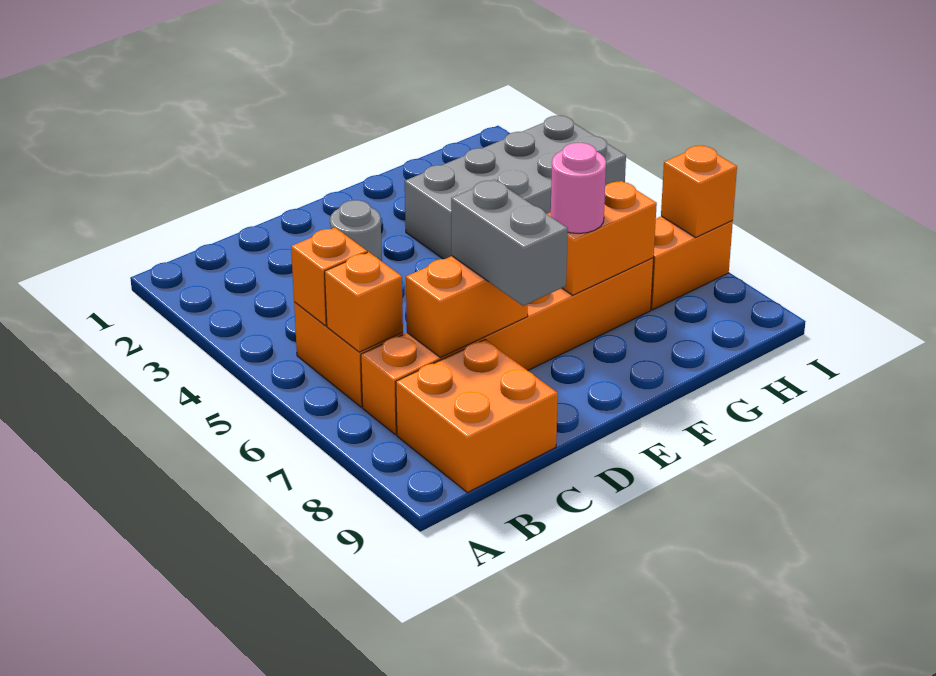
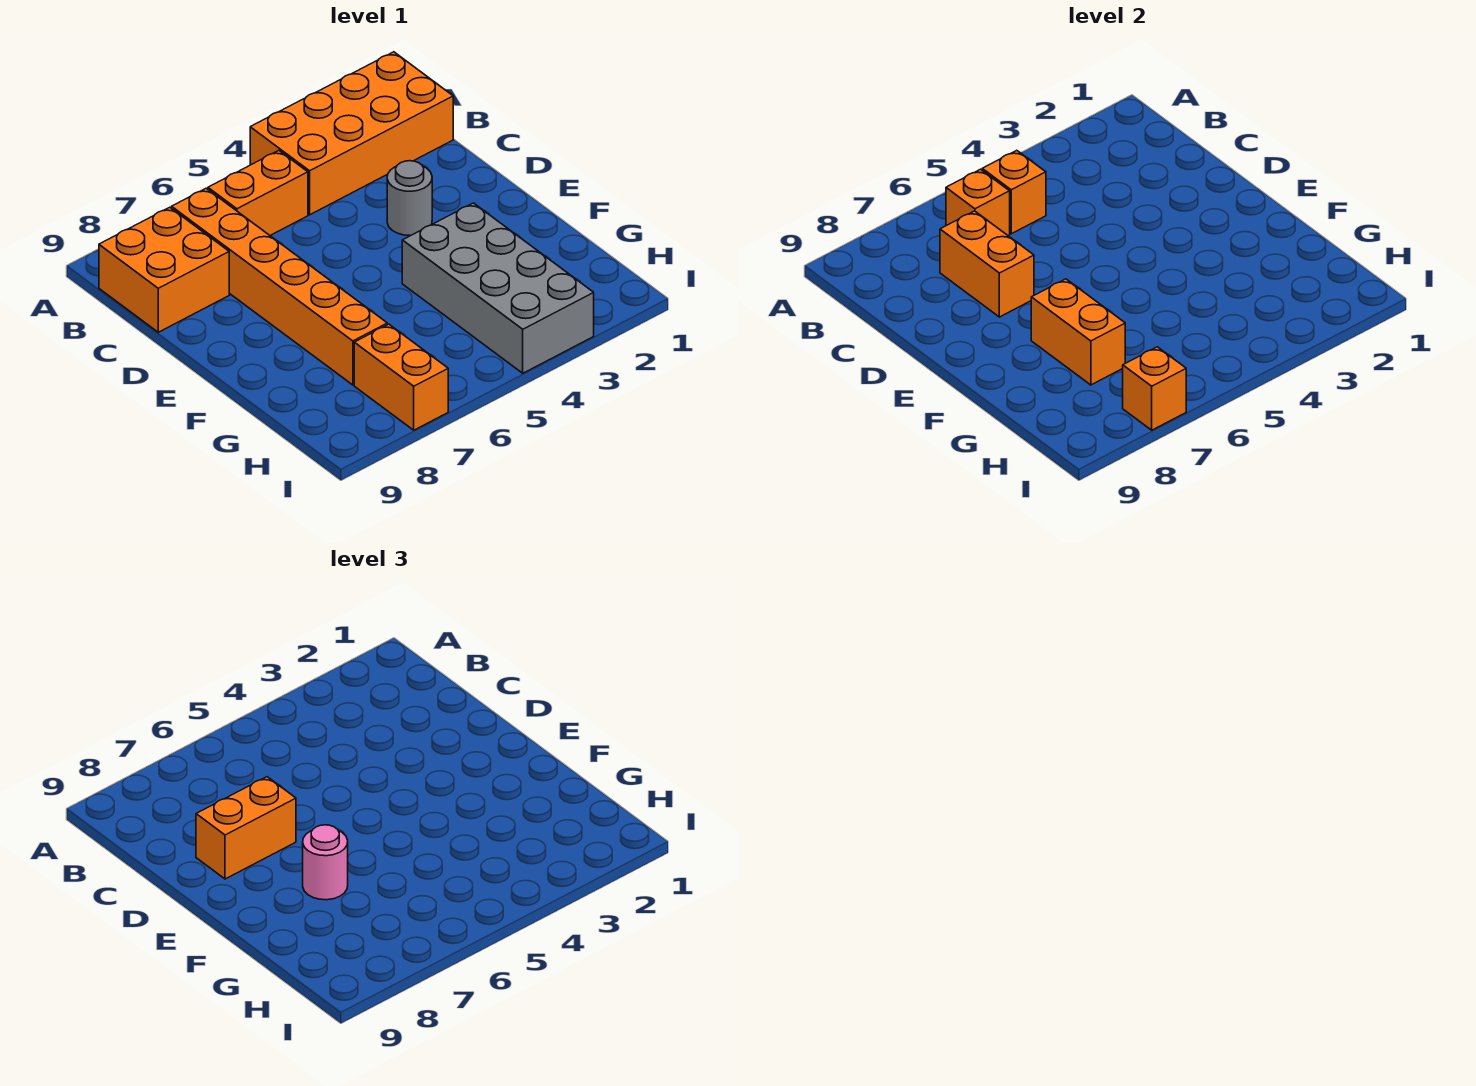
none -> orange 2x4 brick [250,52,453,215]
grey 1x2 brick [451,180,568,306] -> orange 1x2 brick [196,777,296,879]

